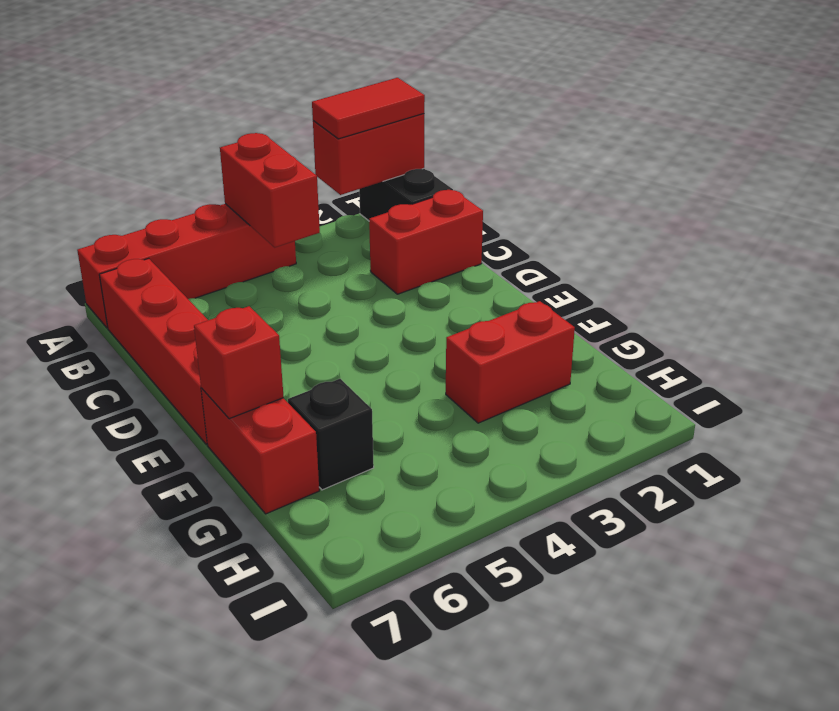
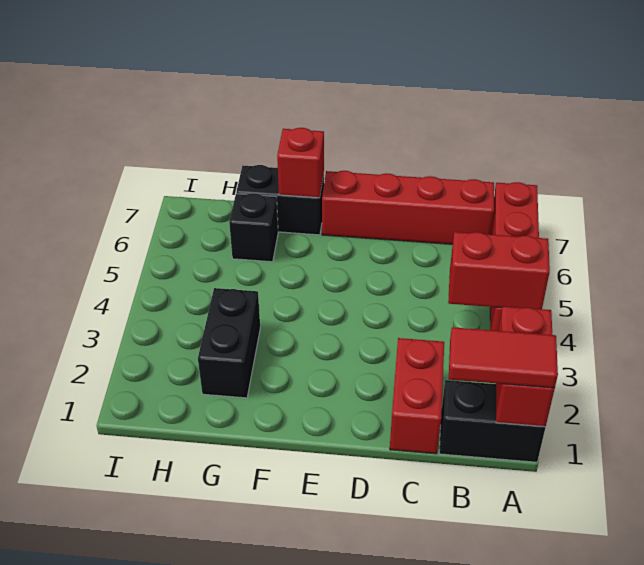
red 1x2 tile [312,78,425,139] -> red 1x2 tile turned to [449,327,558,388]
red 1x2 brick [201,388,319,514] -> black 1x2 brick [236,165,324,235]
red 1x2 brick [446,301,575,423] -> black 1x2 brick [198,288,260,398]

